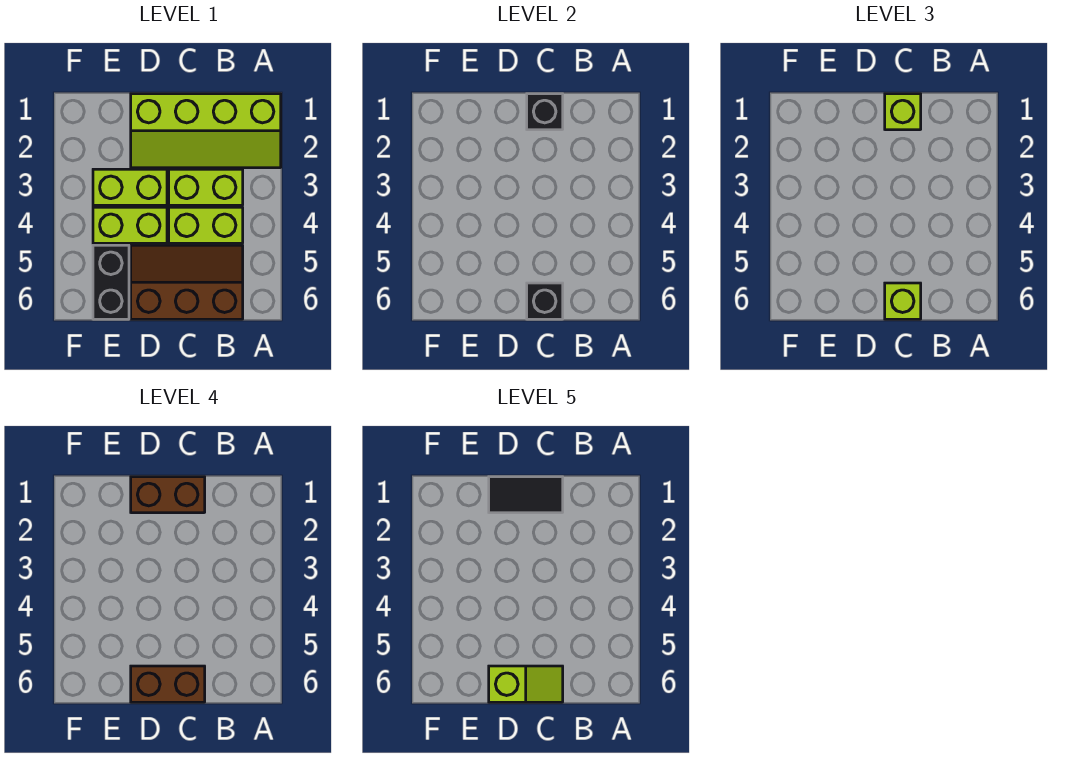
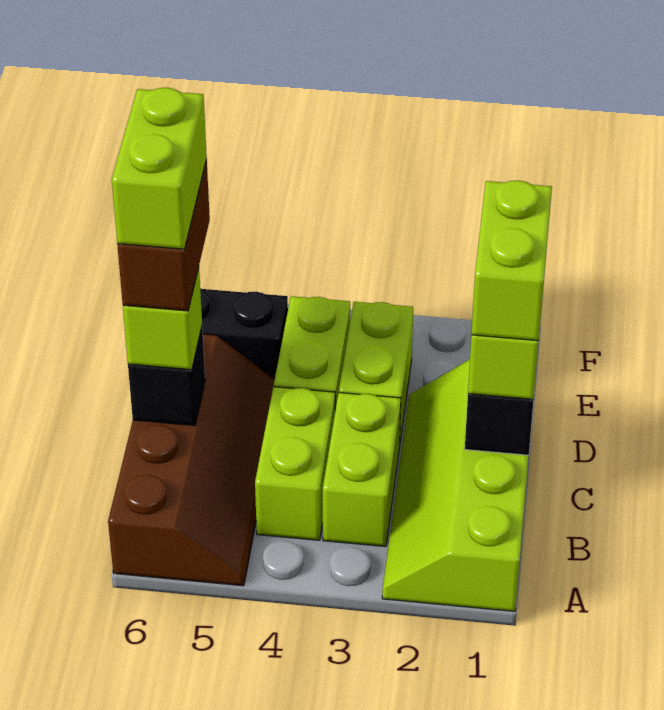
brown 2x3 slope [131,245,243,319] -> brown 2x4 slope [108,334,275,586]
brown 1x2 brick [131,477,205,513] -> lime 1x2 brick [471,180,552,341]
black 1x2 tile [489,477,563,513] -> none
lime 1x2 slope [489,666,563,702] -> lime 1x2 brick [112,88,207,249]

